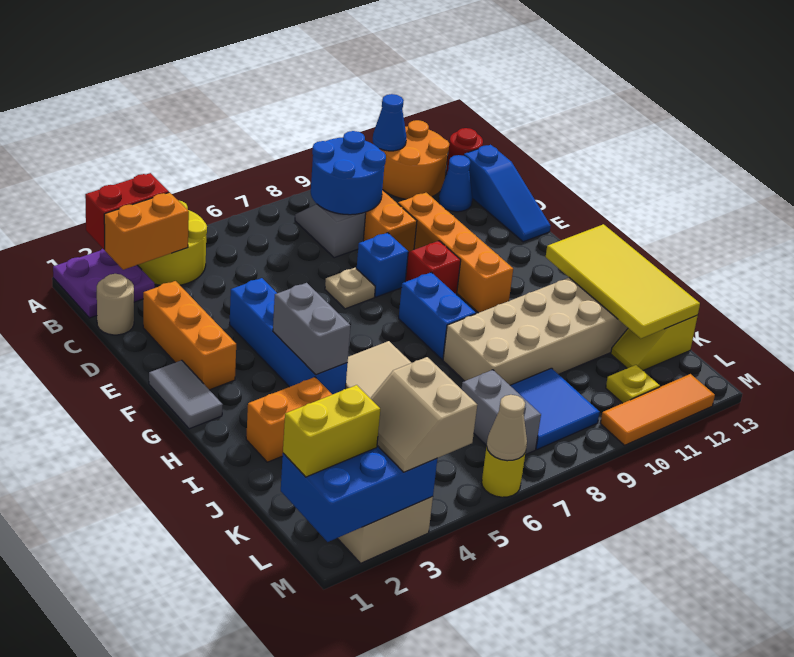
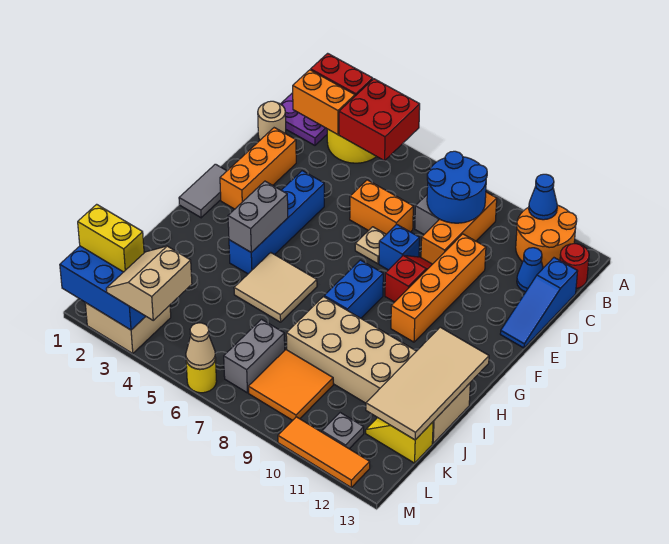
none -> red 2x2 brick [339,79,420,161]
yellow 2x4 tile [546,224,700,339] -> tan 2x4 tile [366,327,489,440]
orange 1x2 brick [246,377,332,462] -> orange 1x2 brick moved to [350,180,413,234]
blue 2x2 tile [510,368,600,449] -> orange 2x2 tile [248,350,333,420]
yellow 1x1 plate [606,365,660,403] -> grey 1x1 plate [322,413,364,449]

